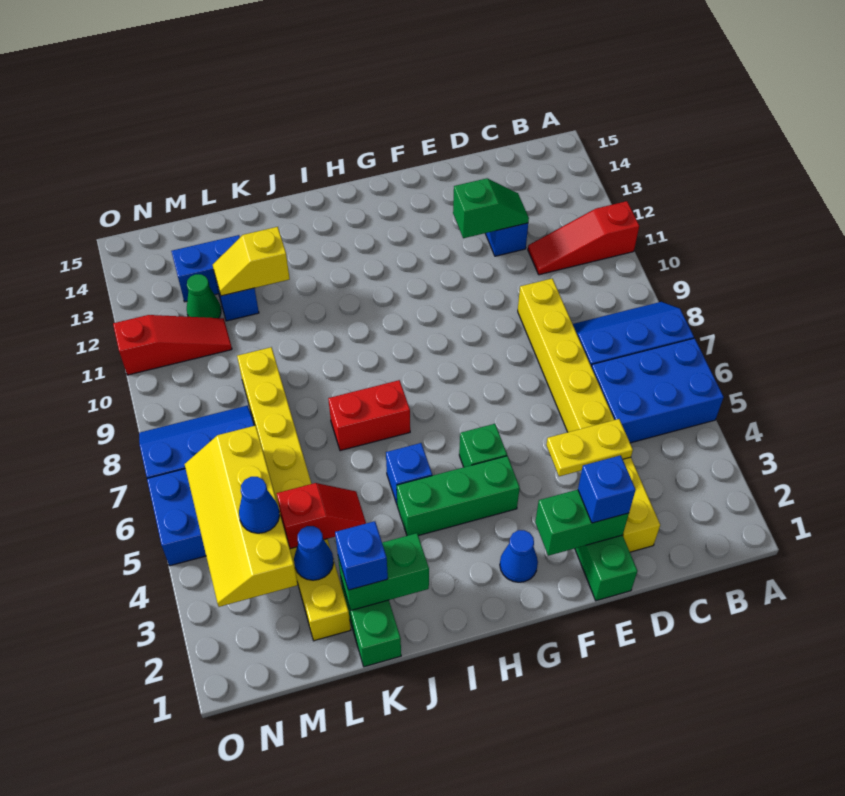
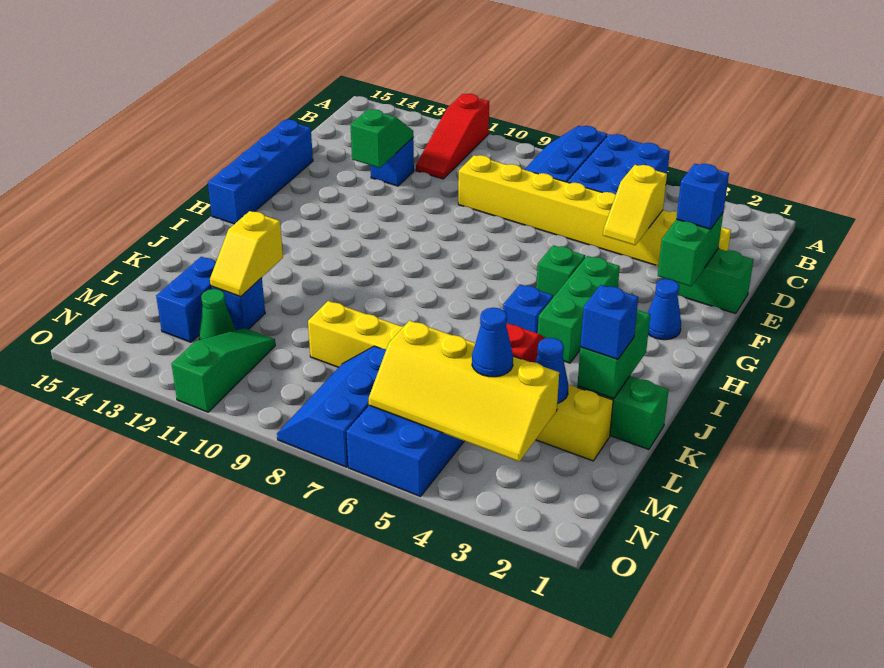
yellow 1x2 plate [546,419,633,476] -> yellow 1x2 slope [603,165,667,245]
none -> blue 1x4 brick [208,120,313,224]
red 1x2 brick [328,380,410,451] -> none
red 1x3 slope [113,315,232,375] -> green 1x3 slope [172,328,275,412]

